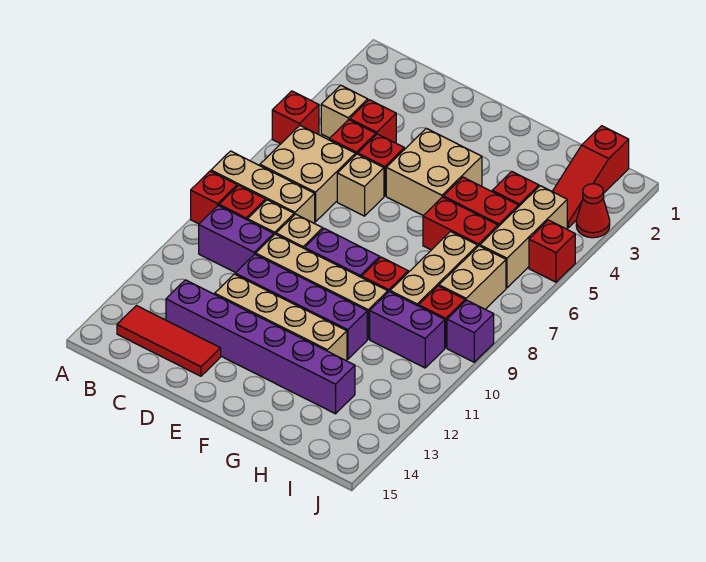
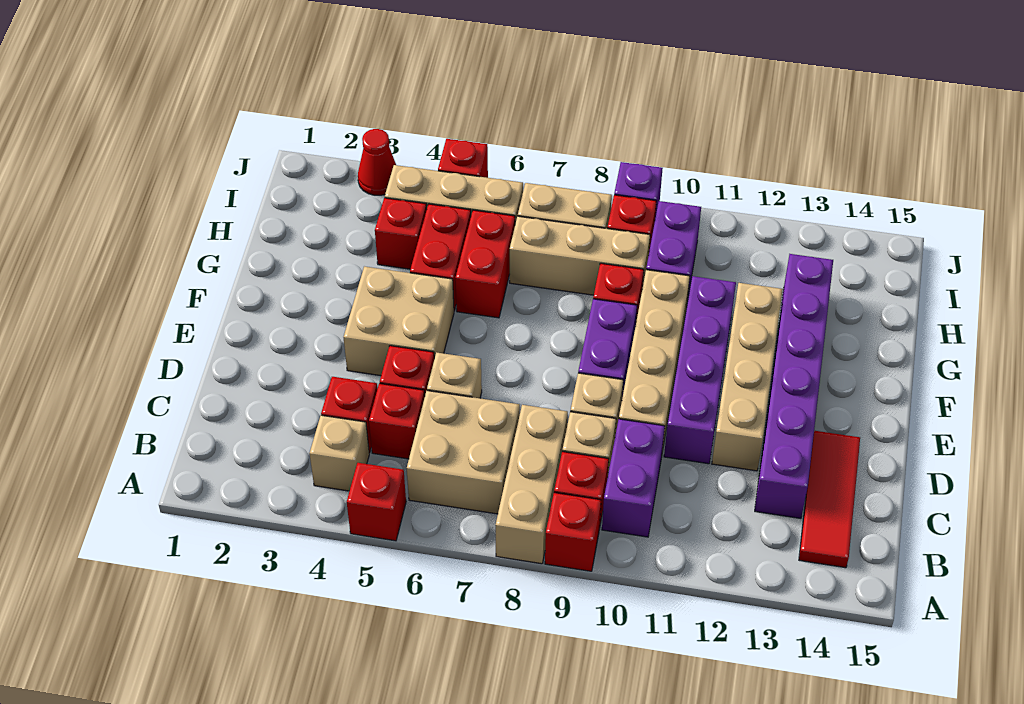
red 1x3 slope [552,126,629,228] -> none

